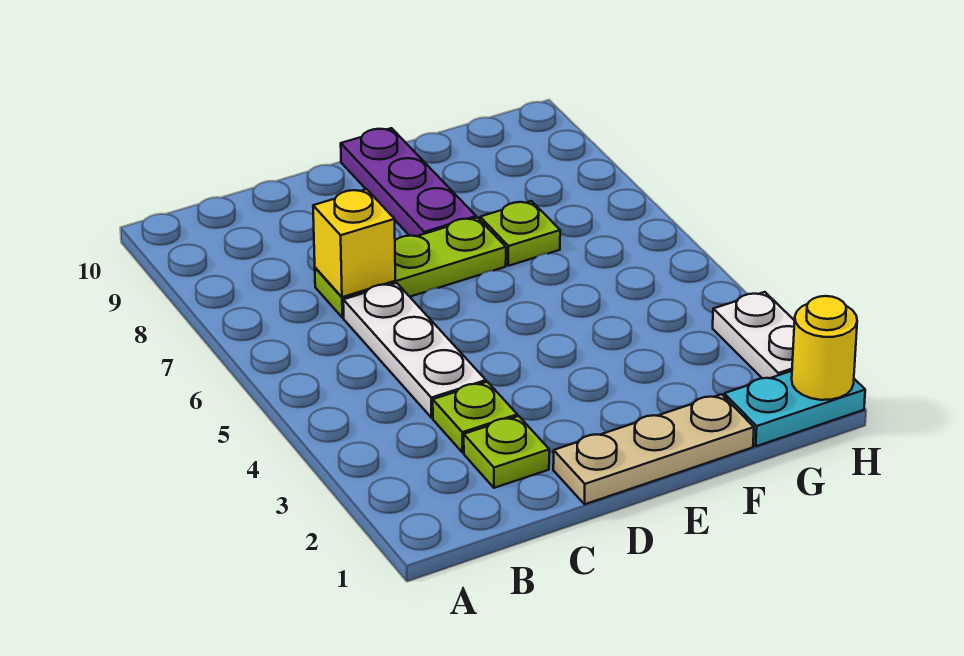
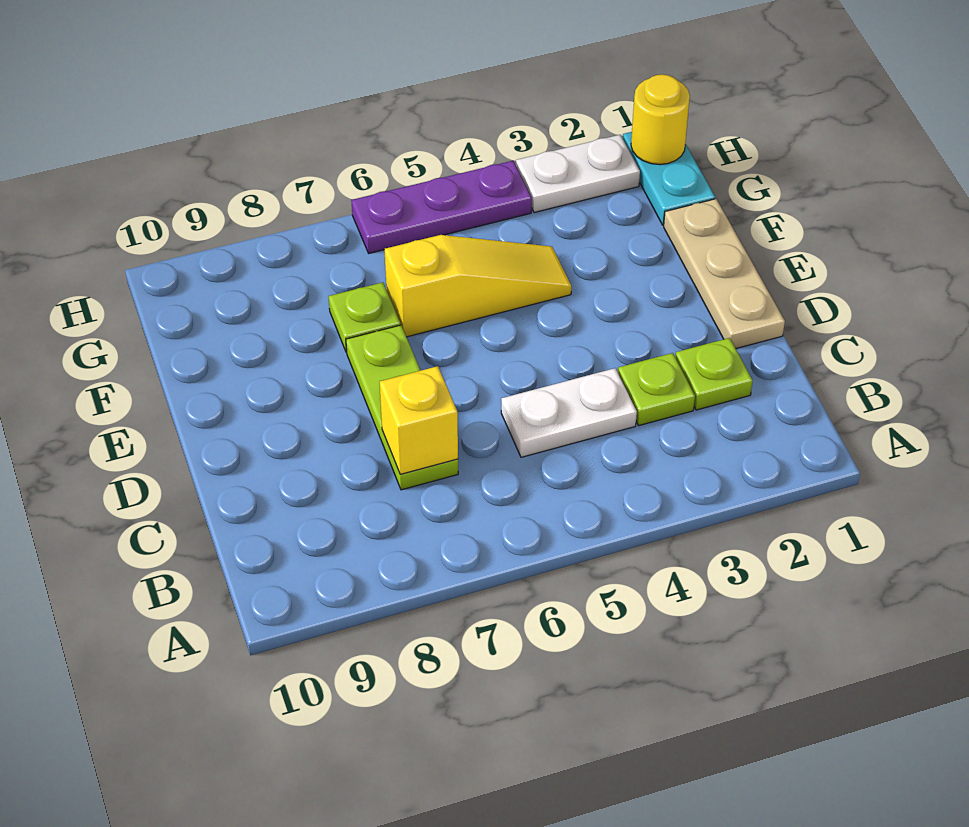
white 1x3 plate [343,283,486,418] -> white 1x2 plate [501,368,637,457]
purple 1x3 plate [341,128,476,236] -> purple 1x3 plate moved to [351,161,532,253]
none -> yellow 1x3 slope [384,235,571,337]

